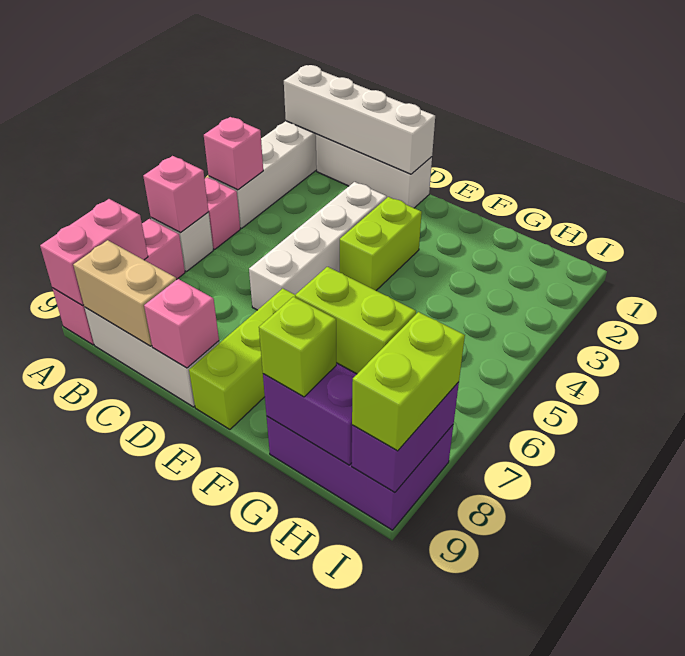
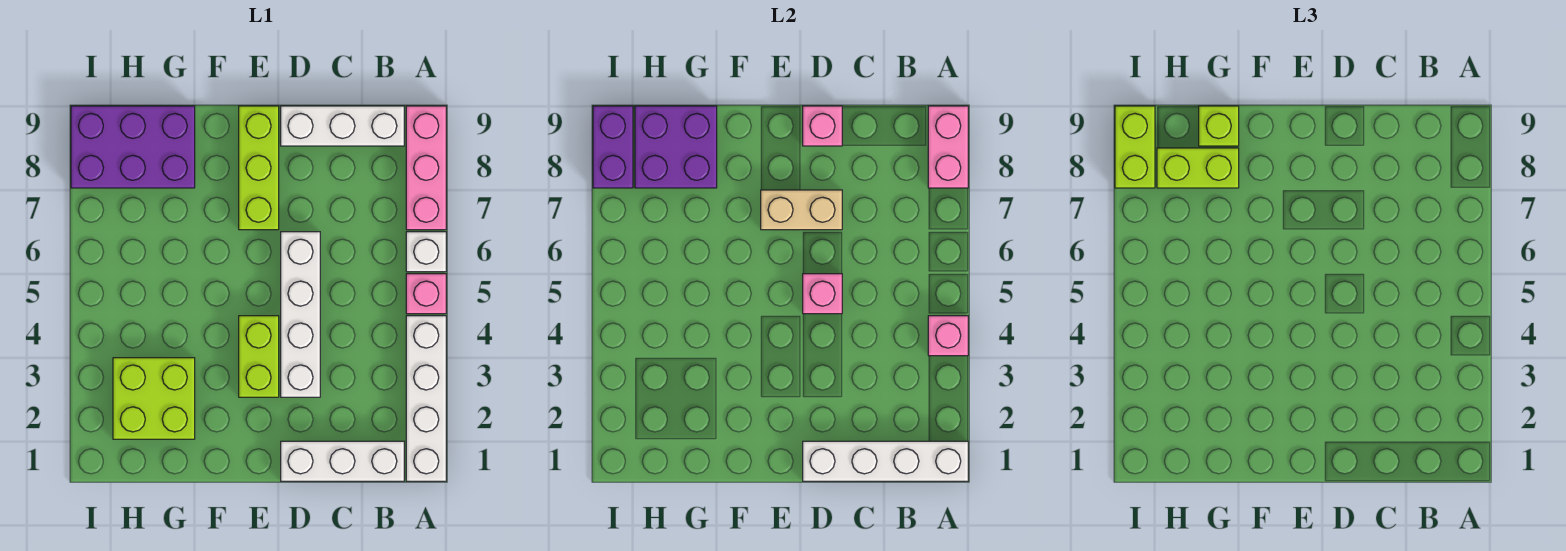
pink 1x1 brick [143,156,209,233] -> pink 1x1 brick moved to [803,274,842,314]
tan 1x2 brick [73,240,176,346] -> tan 1x2 brick moved to [761,190,842,230]
none -> lime 2x2 brick [113,358,195,439]

